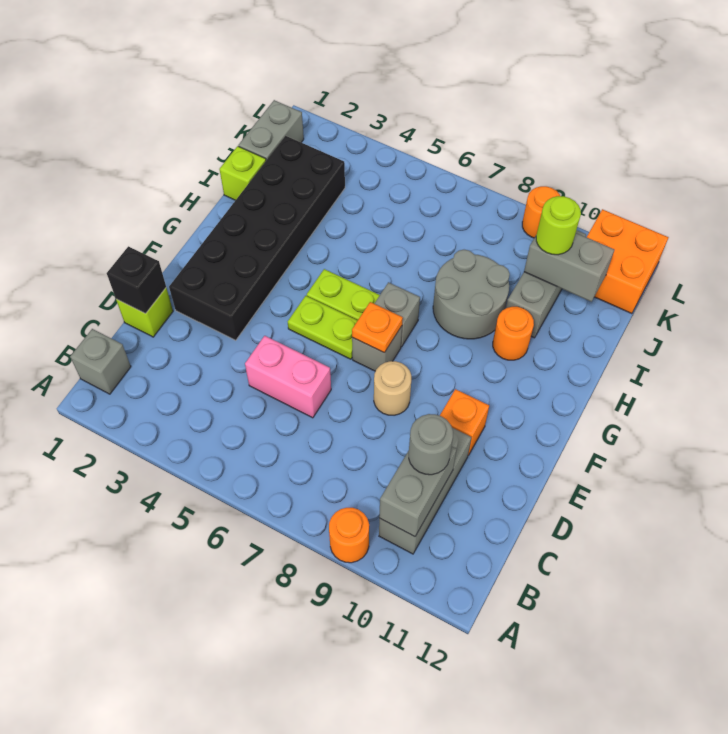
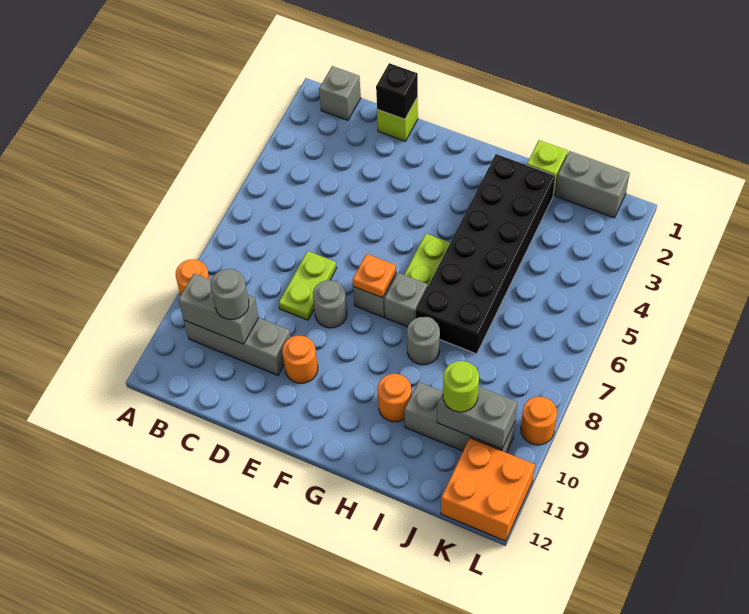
pink 1x2 brick [245,336,331,418] -> none
black 2x6 brick [169,136,345,340] -> black 2x6 brick turned to [416,154,555,354]
tan 1x1 round brick [374,361,411,415] -> grey 1x1 round brick [313,280,347,328]
orange 1x1 brick [440,389,489,455] -> orange 1x1 round brick [282,336,318,383]
lime 1x2 plate [288,296,358,359] -> lime 1x2 plate moved to [279,251,337,320]
grey 2x2 round brick [433,250,510,339] -> grey 1x1 round brick [407,317,440,365]
grey 1x2 brick [524,233,614,302] -> grey 1x2 brick turned to [437,387,517,449]

